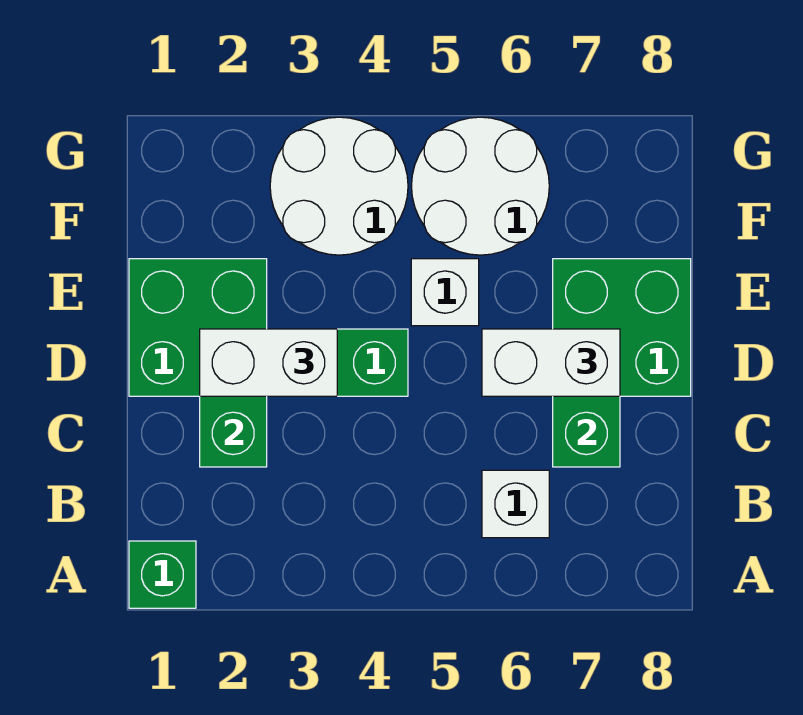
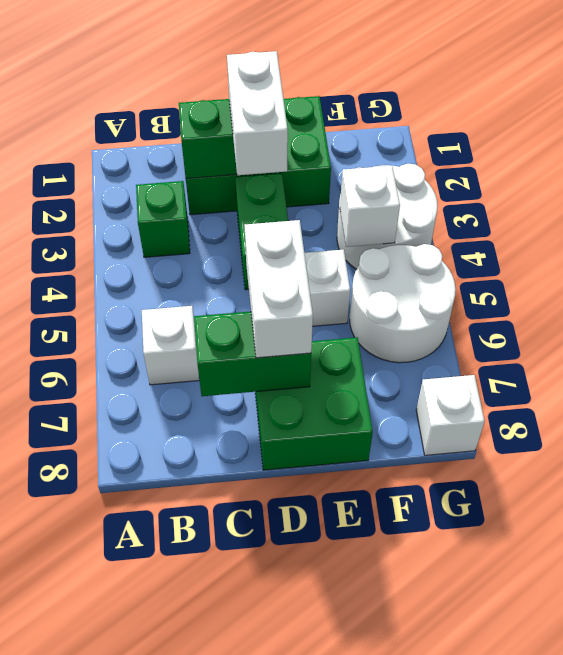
green 1x1 brick [129,541,196,608] -> green 1x1 brick moved to [136,181,190,257]
green 2x2 brick [129,259,267,396] -> green 2x3 brick [186,96,331,215]
none -> white 1x1 brick [340,166,400,247]
none -> white 1x1 brick [416,375,485,455]

